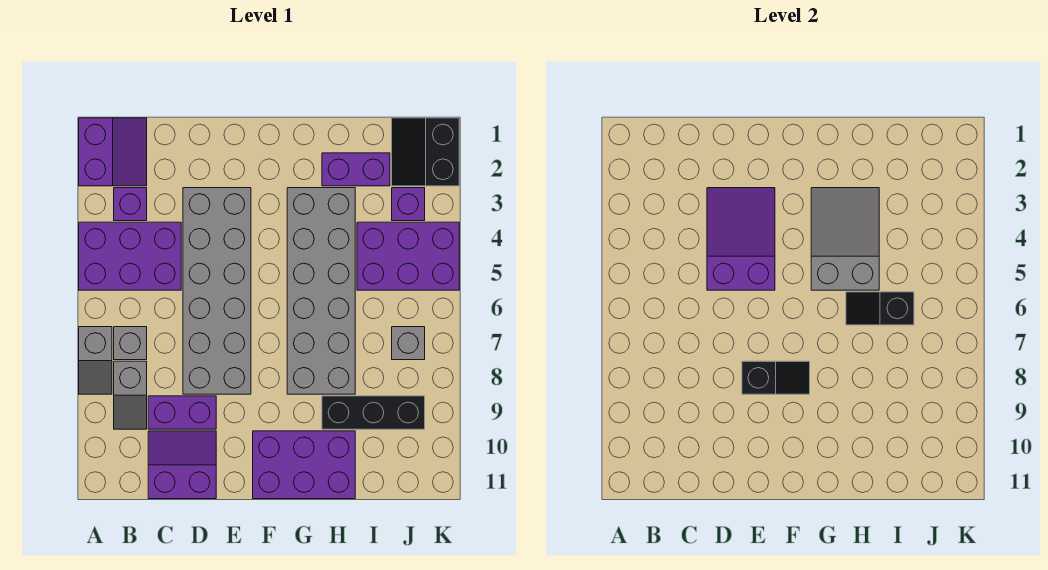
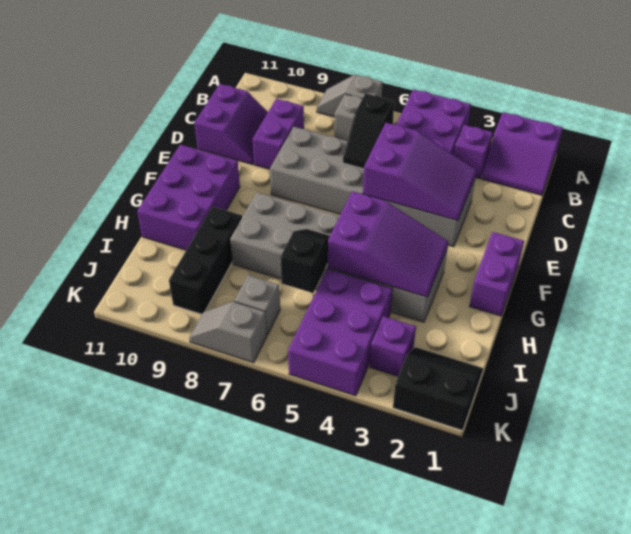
grey 1x2 slope [114,361,147,429] -> grey 1x2 slope moved to [189,302,267,363]
black 1x2 slope [742,361,810,394] -> black 1x2 slope moved to [343,93,394,169]
grey 2x3 slope [811,188,879,290] -> purple 2x3 slope [328,191,448,297]
purple 1x2 brick [322,153,390,186] -> purple 1x2 brick moved to [469,232,524,316]

